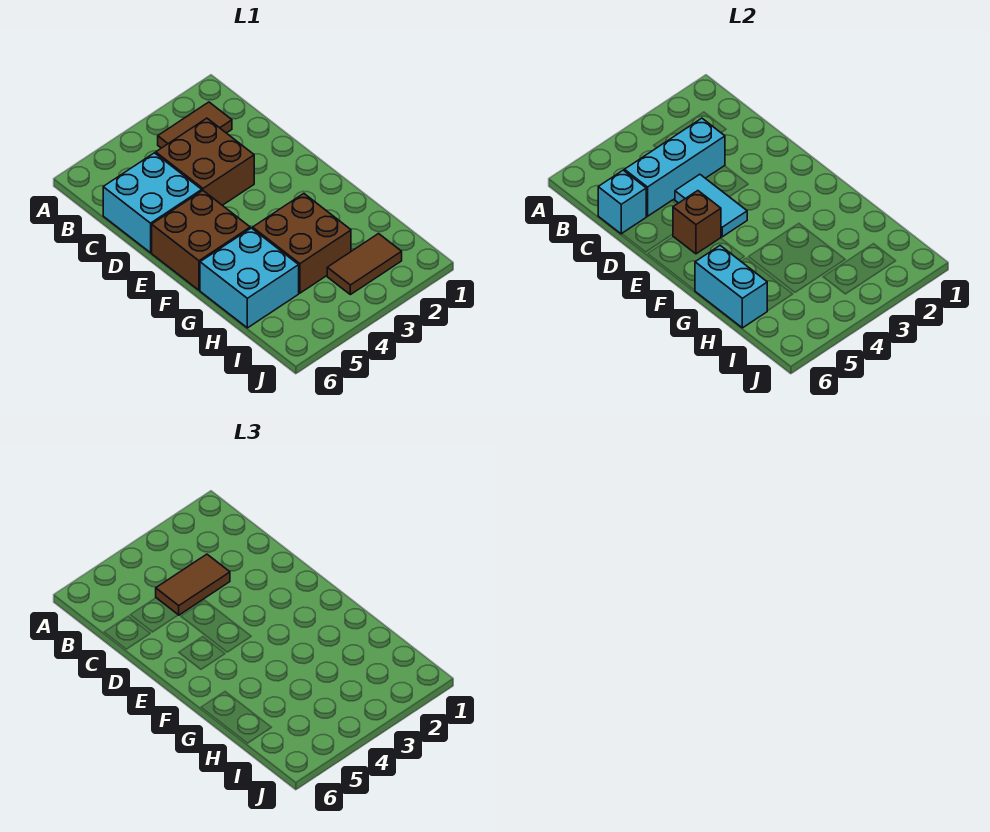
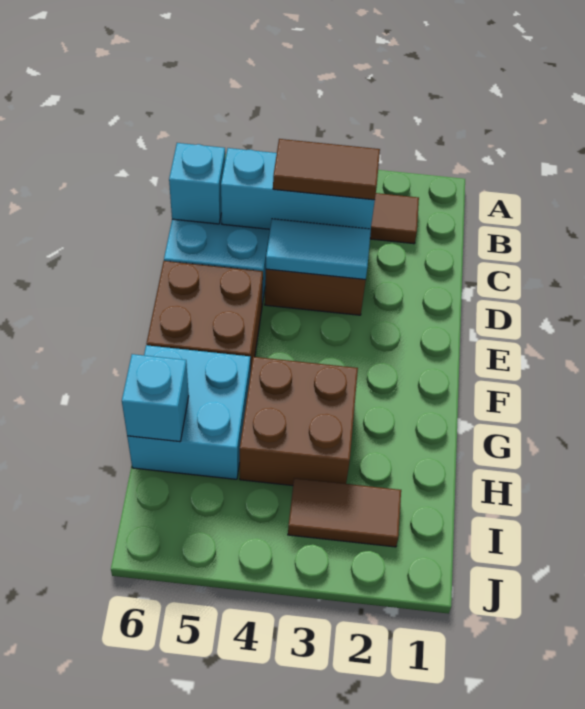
cyan 1x2 tile [675,174,747,237] -> cyan 1x2 tile turned to [266,219,371,280]
brown 1x1 brick [673,191,721,254] -> none
cyan 1x2 brick [695,246,767,328] -> cyan 1x1 brick [122,354,189,442]

